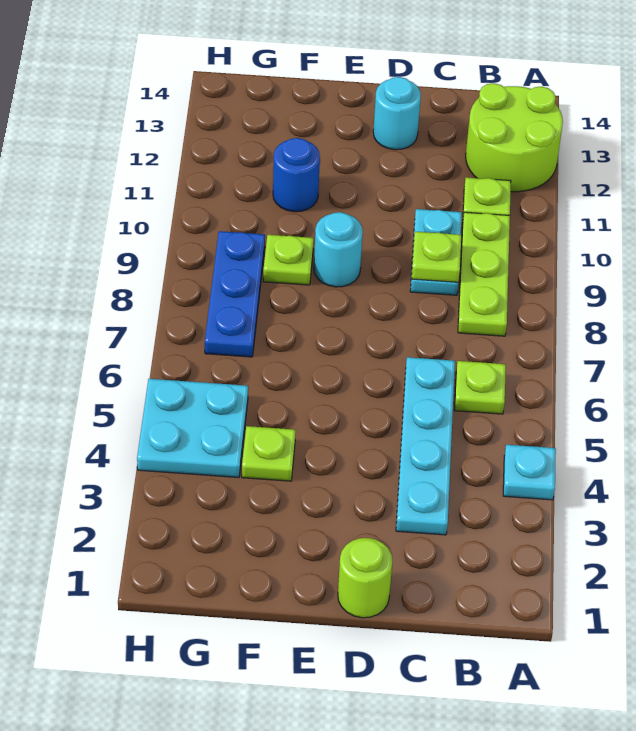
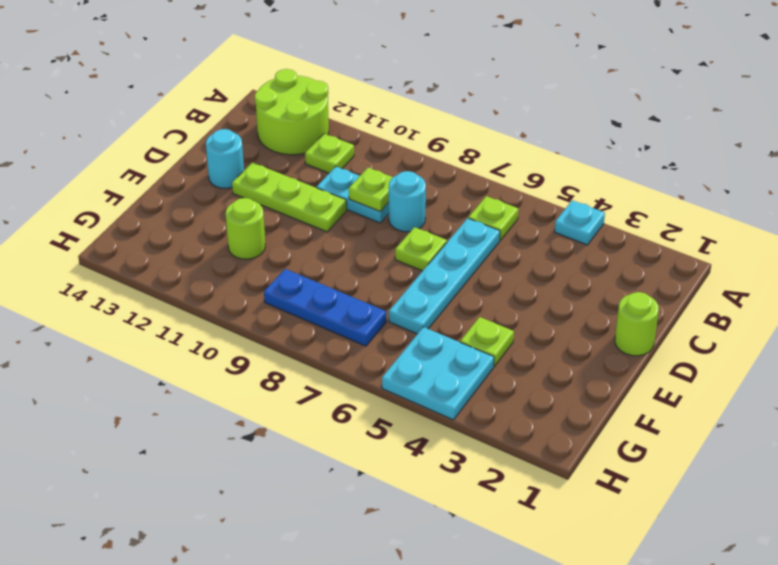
lime 1x3 plate [458,212,510,336] -> lime 1x3 plate moved to [232,162,347,232]
cyan 1x4 plate [396,357,455,535] -> cyan 1x4 plate turned to [389,218,500,334]
cyan 1x1 round brick [314,212,363,287] -> cyan 1x1 round brick moved to [389,171,426,232]
lime 1x1 plate [263,235,314,285] -> lime 1x1 plate moved to [395,227,447,271]
blue 1x1 round brick [273,138,320,212] -> lime 1x1 round brick [226,198,265,259]

